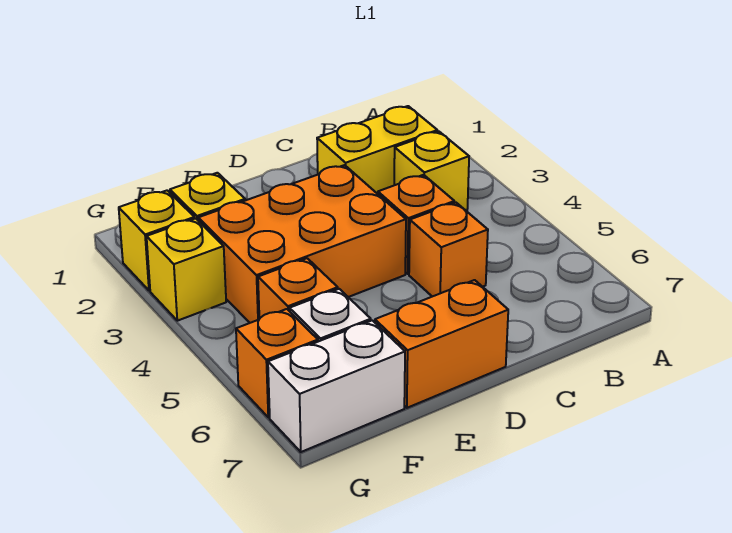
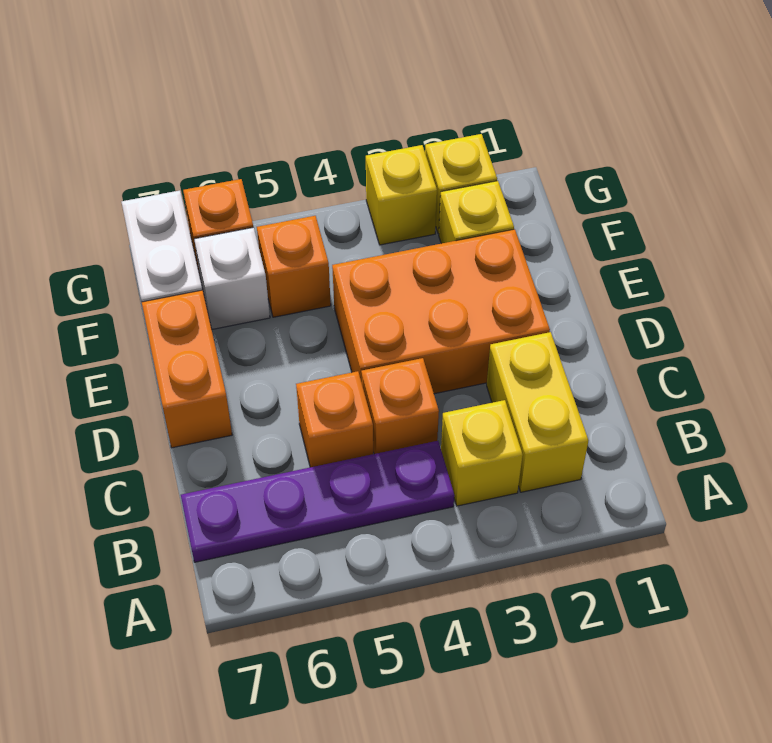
none -> purple 1x4 plate [181,441,454,562]
orange 2x3 brick [198,165,406,323] -> orange 2x3 brick turned to [332,229,550,394]

